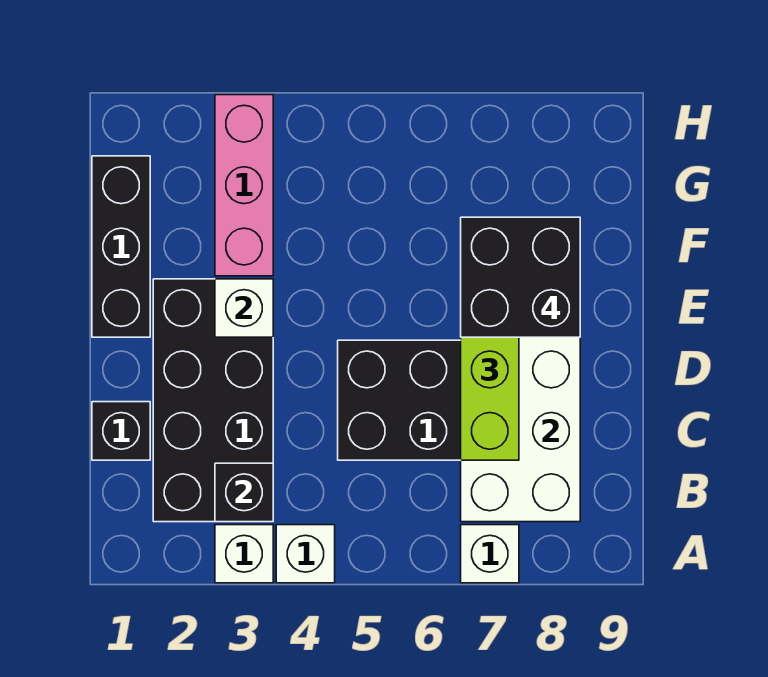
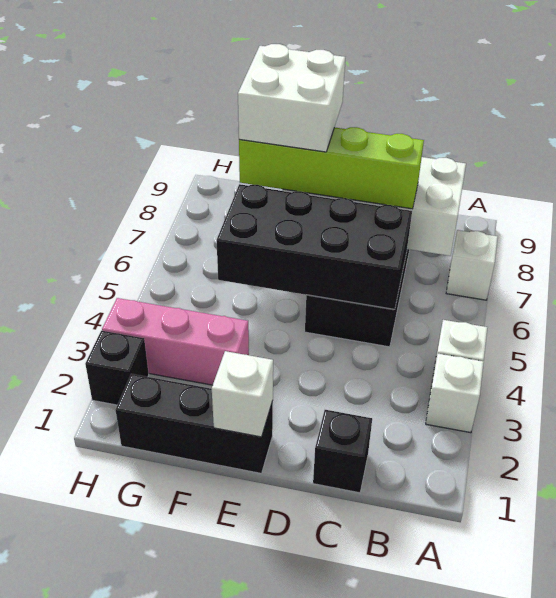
black 2x4 brick [153,279,273,522] -> black 2x4 brick moved to [217,184,412,309]
black 1x1 brick [215,463,273,522] -> black 1x1 brick moved to [85,331,149,405]
white 1x1 brick [215,279,273,337] -> white 1x1 brick moved to [212,351,273,437]
black 2x2 brick [461,217,580,337] -> white 2x2 brick [238,44,345,152]

